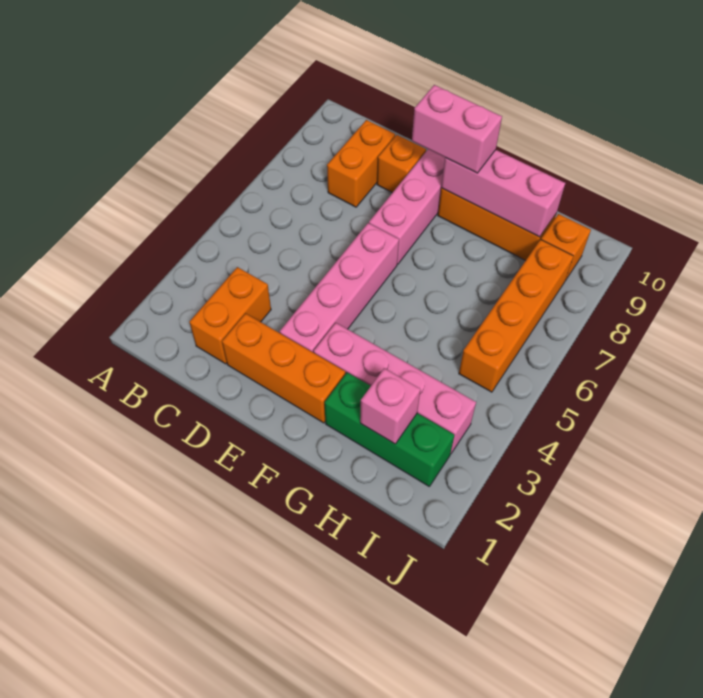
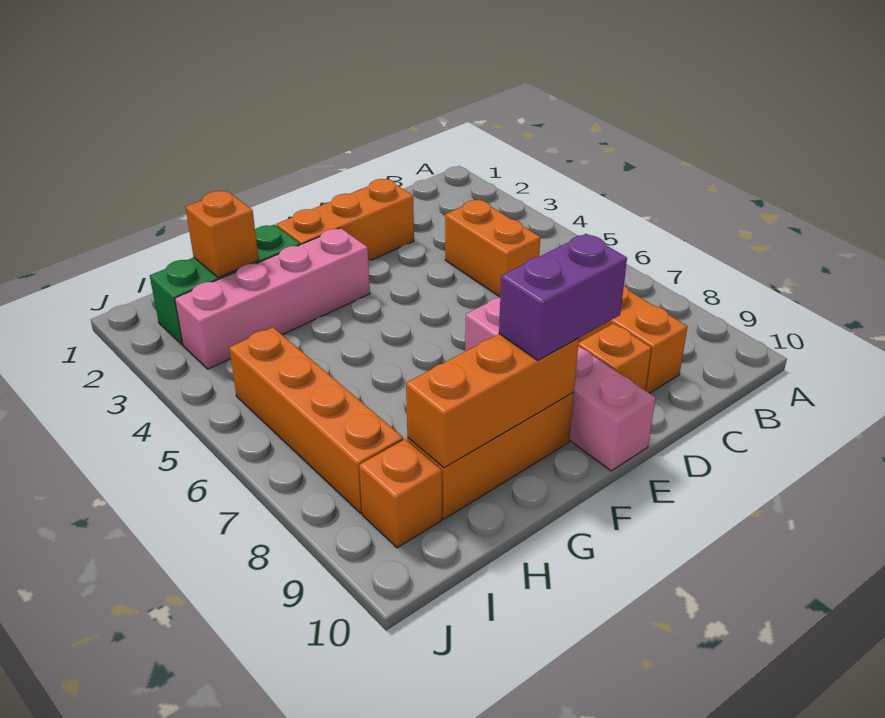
orange 1x2 brick [189,267,271,364] -> orange 1x2 brick moved to [445,200,540,297]
pink 1x4 brick [280,223,399,353] -> none
pink 1x2 brick [412,85,502,173] -> purple 1x2 brick [499,234,627,360]
pink 1x3 brick [441,150,565,237] -> orange 1x3 brick [406,334,579,468]
pink 1x1 brick [360,368,420,444] -> orange 1x1 brick [185,191,259,277]

